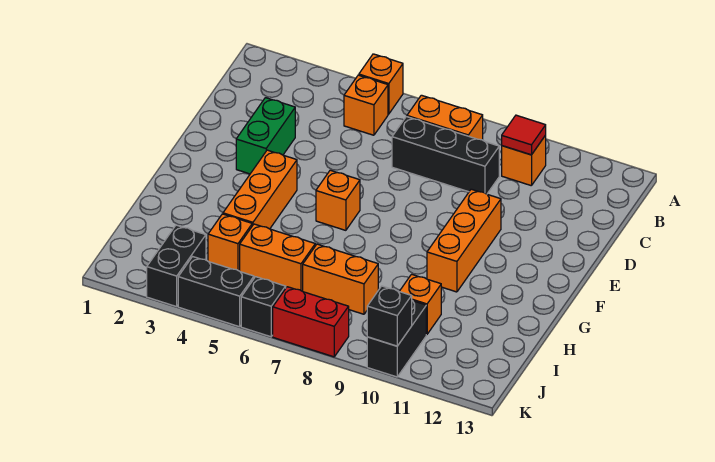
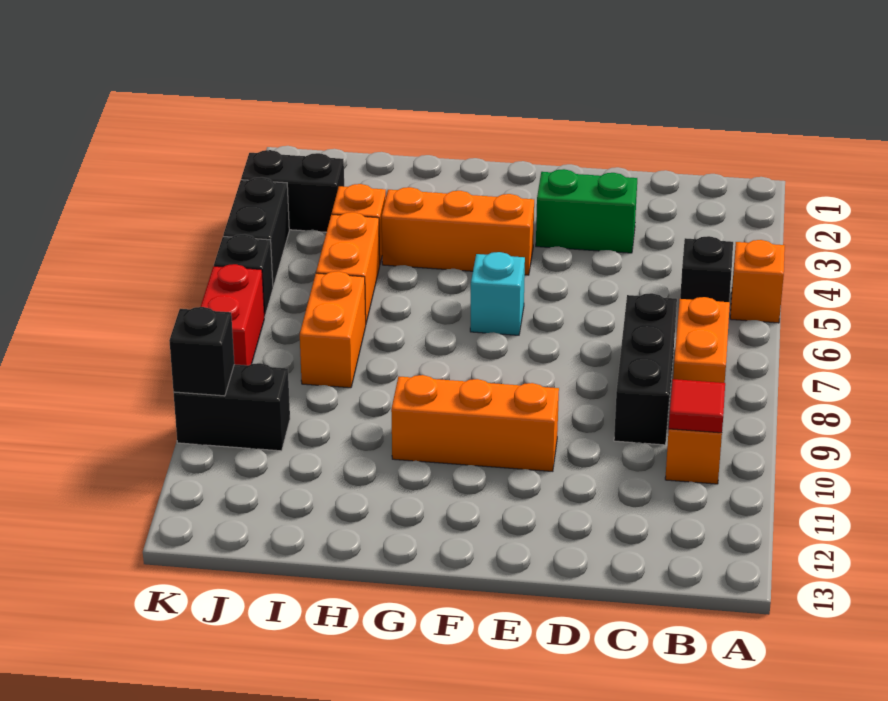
orange 1x1 brick [344,75,388,135] -> black 1x1 brick [680,236,733,302]
orange 1x1 brick [316,170,360,230] -> cyan 1x1 brick [470,252,525,335]
orange 1x1 brick [399,274,441,334] -> none

